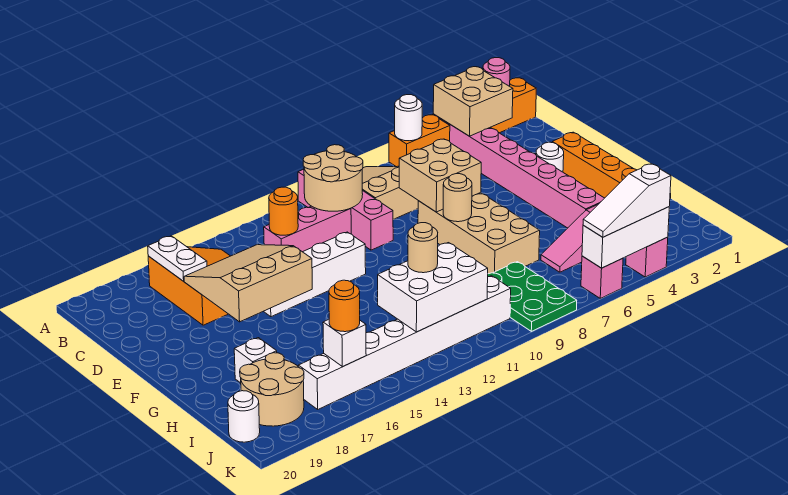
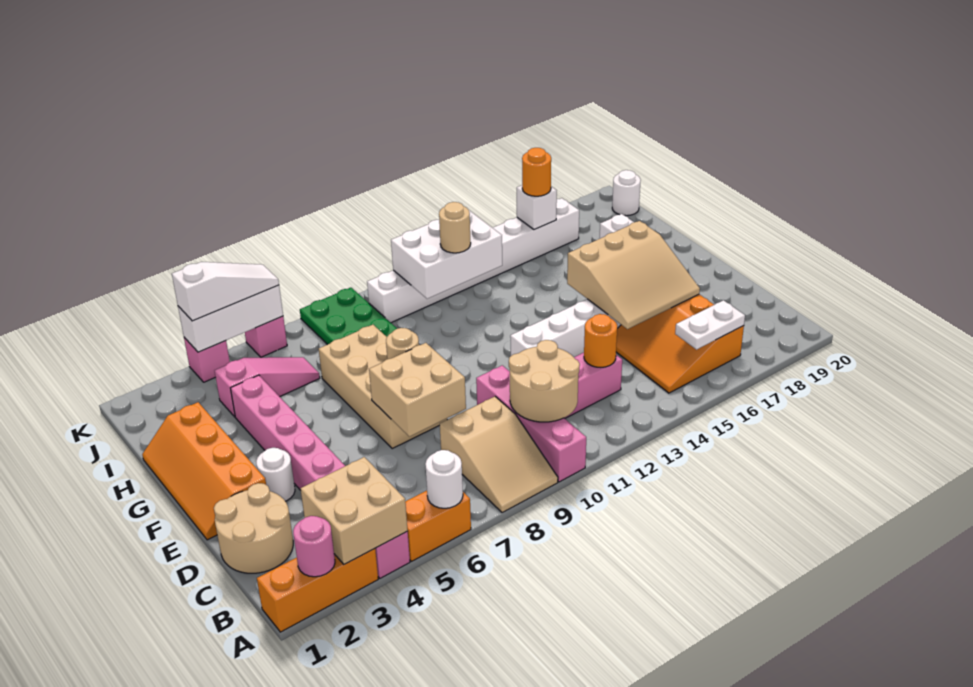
white 1x2 plate [148,236,207,281] -> white 1x2 plate turned to [675,300,745,350]
tan 2x2 round brick [240,353,304,426] -> tan 2x2 round brick moved to [214,483,293,573]

